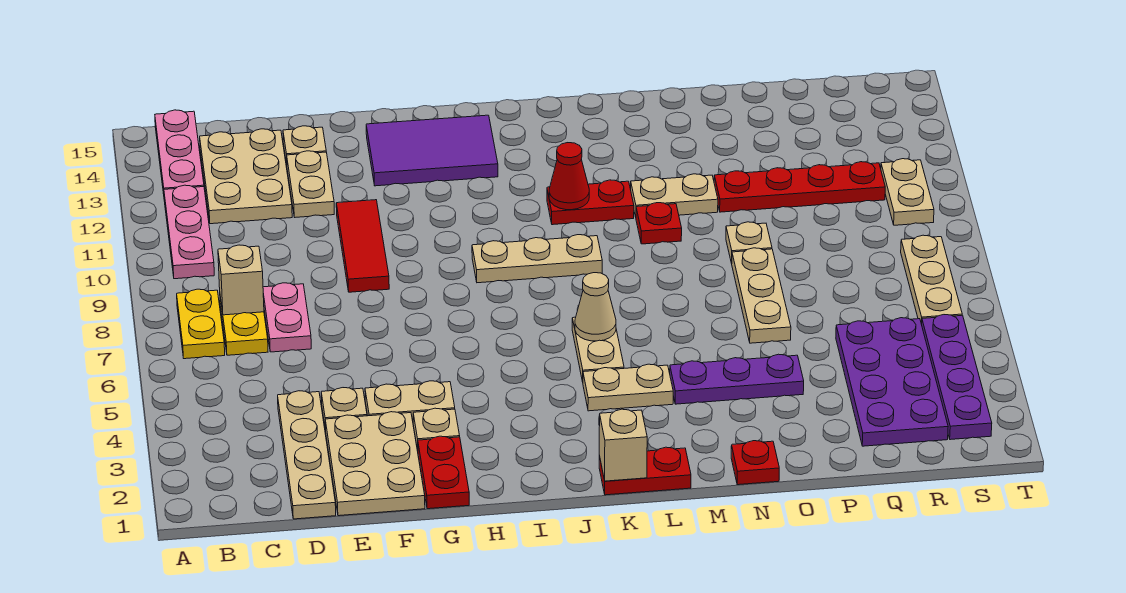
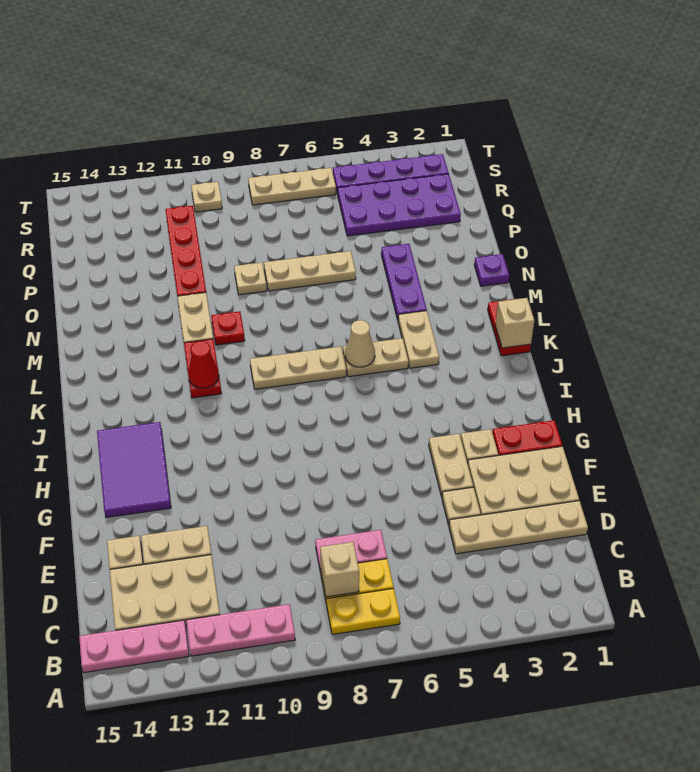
red 1x3 tile [336,200,389,292] -> none
tan 1x3 plate [472,235,602,283] -> tan 1x3 plate turned to [250,346,346,389]
red 1x1 plate [731,441,779,485] -> purple 1x1 plate [474,254,509,286]
tan 1x2 plate [881,159,934,225] -> tan 1x1 plate [191,182,222,212]

